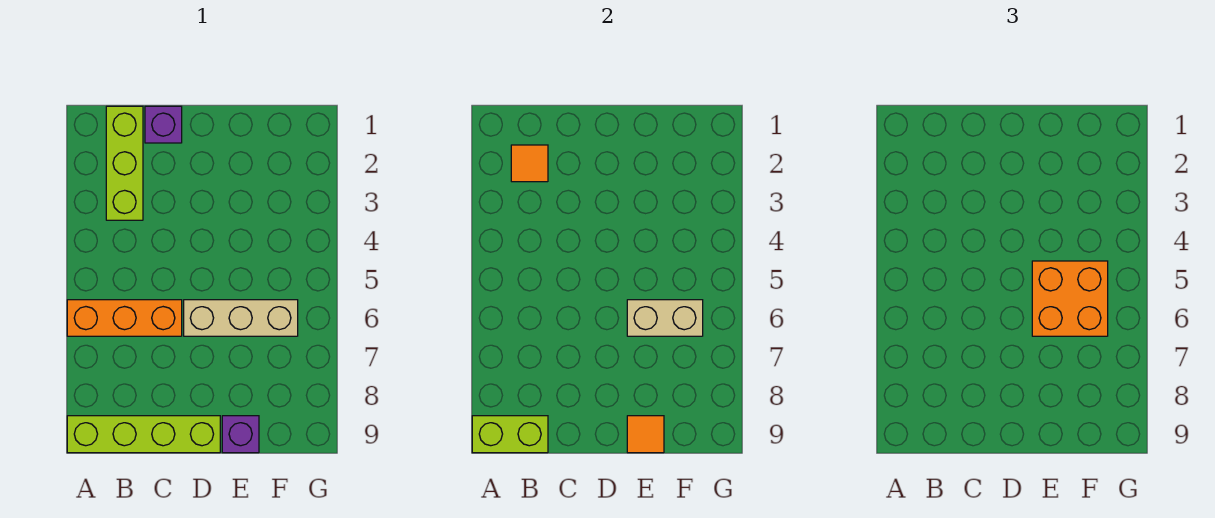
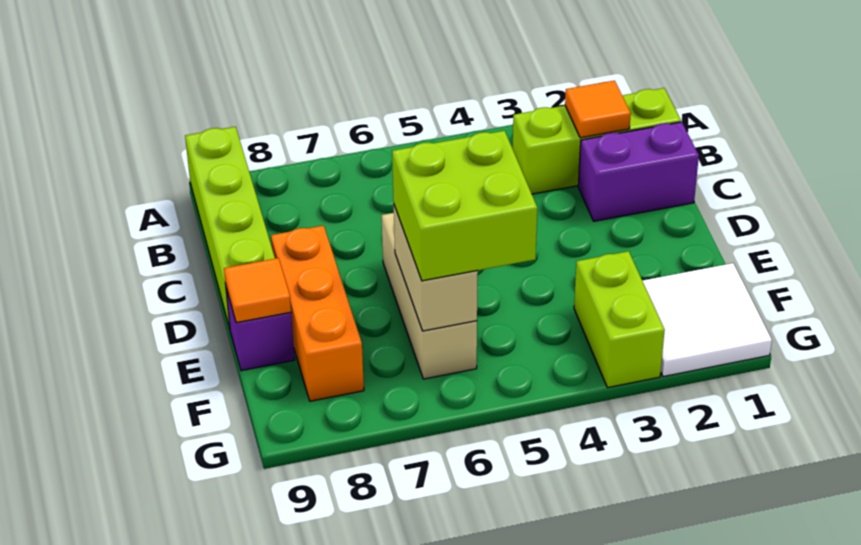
orange 1x3 brick [67,300,182,336] -> orange 1x3 brick moved to [271,226,364,401]
lime 1x2 brick [472,416,548,453] -> lime 1x2 brick moved to [574,251,665,388]
purple 1x1 brick [145,106,182,143] -> purple 1x2 brick [578,122,699,221]
orange 2x2 brick [1032,261,1108,336] -> lime 2x2 brick [392,131,537,281]
none -> white 2x2 tile [642,263,772,377]

